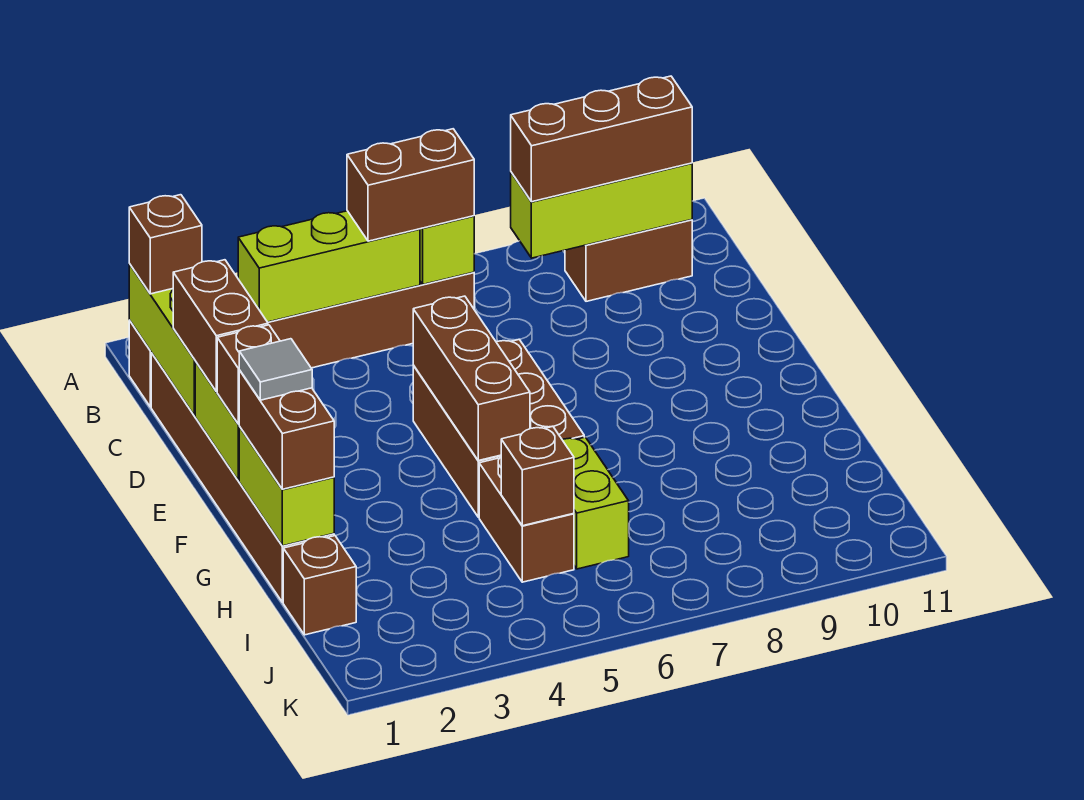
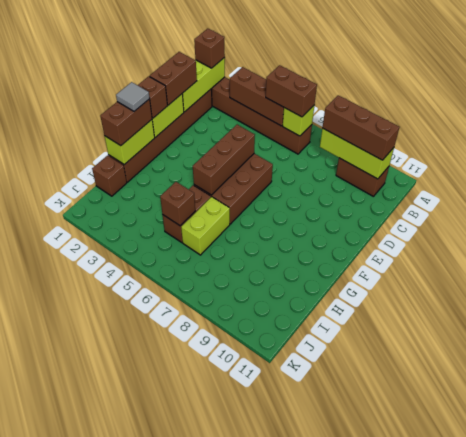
lime 1x3 brick [238,211,420,322] -> brown 1x3 brick [229,67,284,126]

